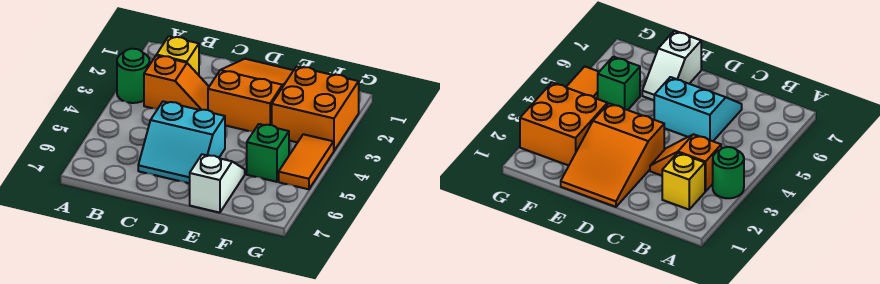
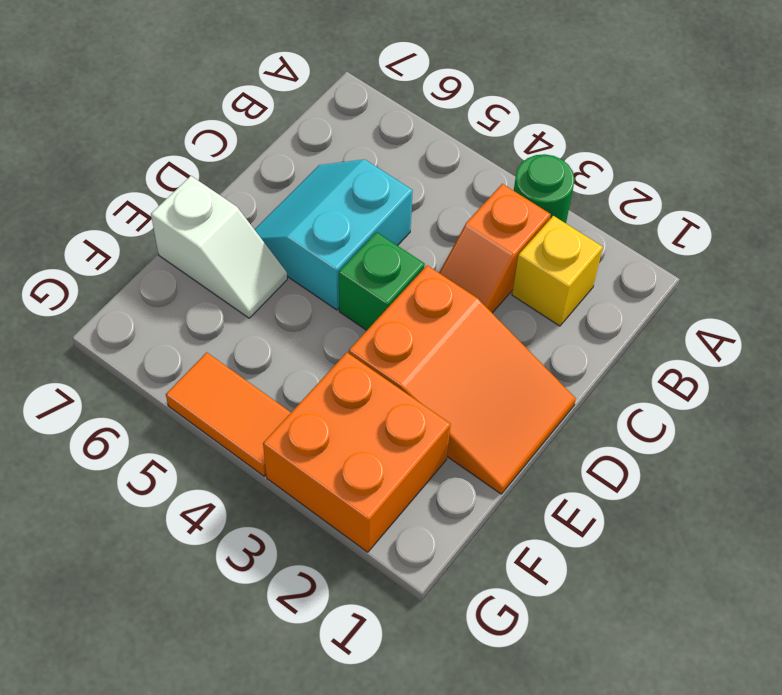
green 1x1 brick [247,124,289,182] -> green 1x1 brick moved to [339,232,425,330]

